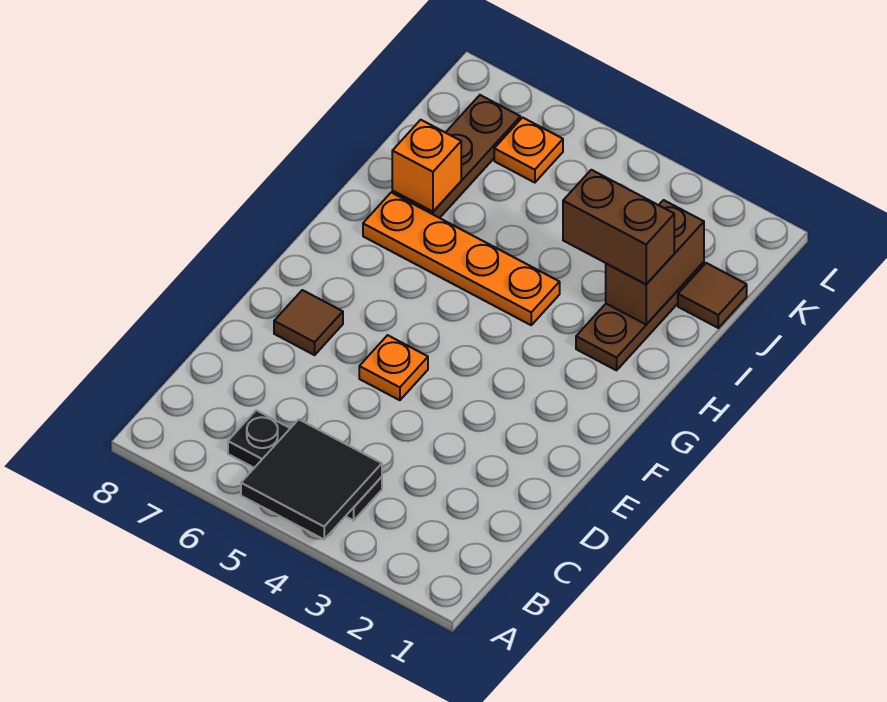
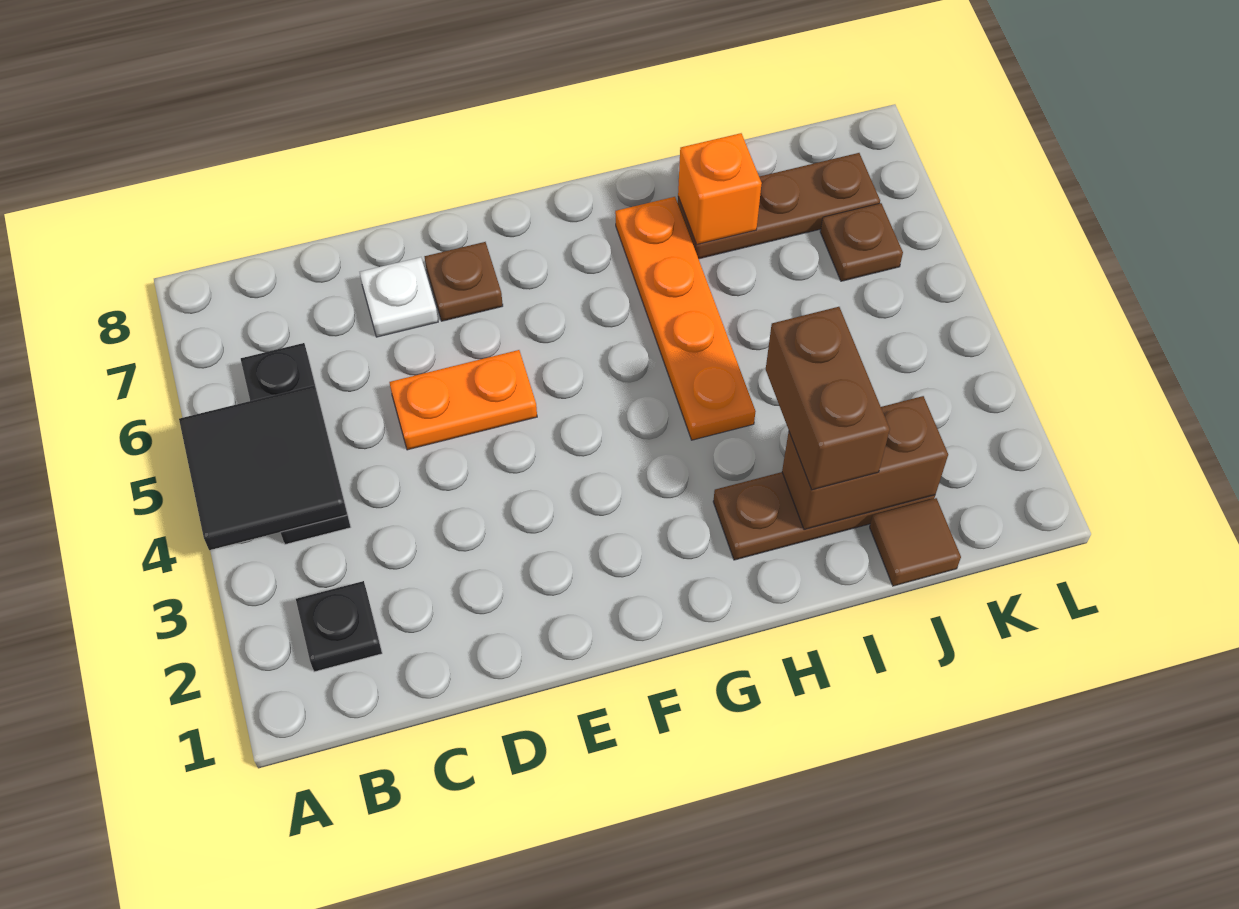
none -> black 1x1 plate [296,581,382,672]
none -> white 1x1 plate [360,257,438,337]
orange 1x1 plate [359,335,428,400] -> orange 1x2 plate [389,350,537,450]
brown 1x1 tile [274,290,343,355] -> brown 1x1 plate [424,242,503,321]
orange 1x1 plate [494,118,563,183] -> brown 1x1 plate [820,203,903,281]

